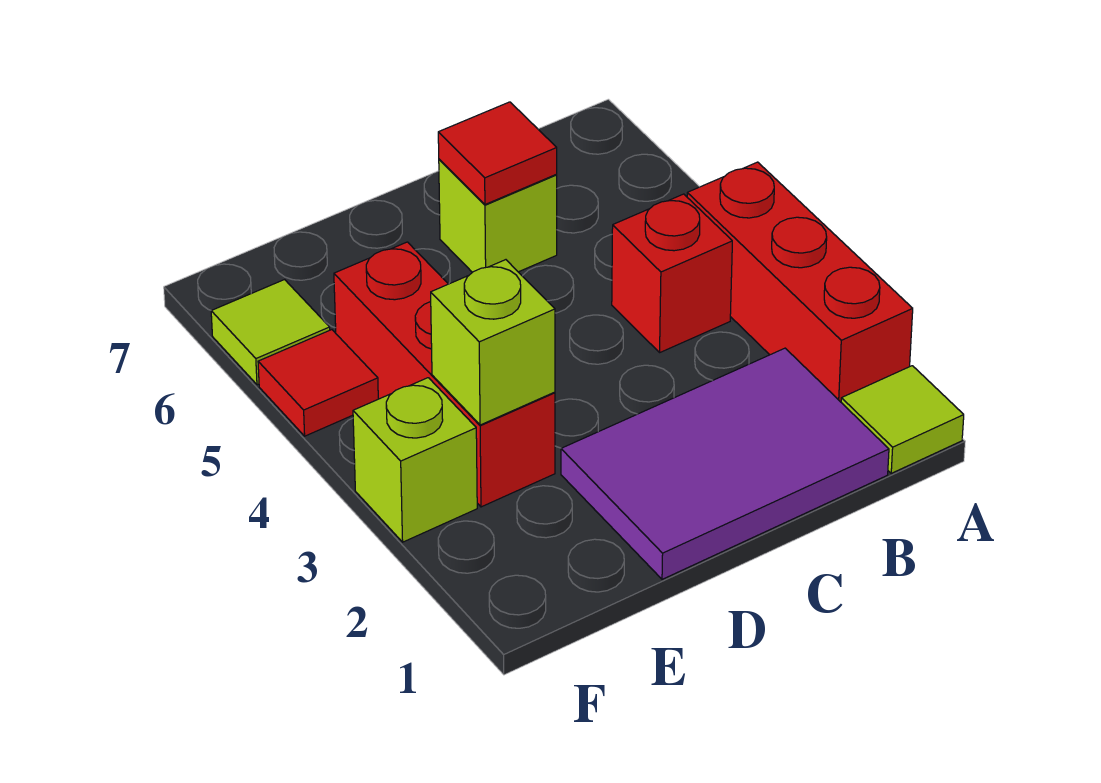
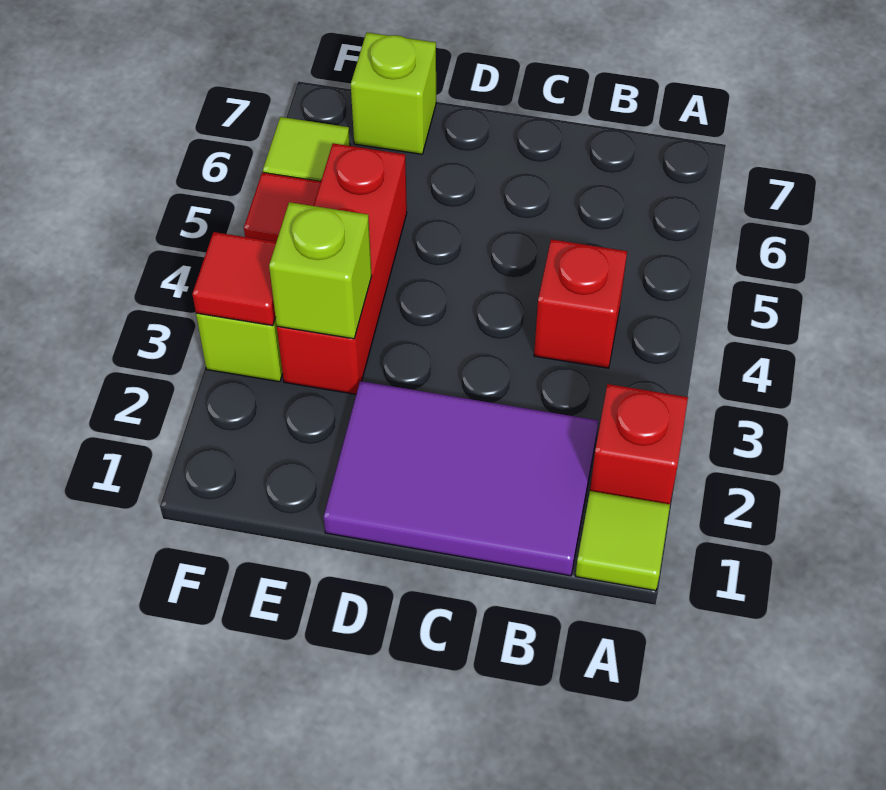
red 1x3 brick [687,162,913,402] -> red 1x1 brick [590,384,688,504]
lime 1x1 brick [439,159,557,272] -> lime 1x1 brick moved to [351,32,436,154]
red 1x1 tile [438,102,557,204] -> red 1x1 tile moved to [192,232,276,326]

